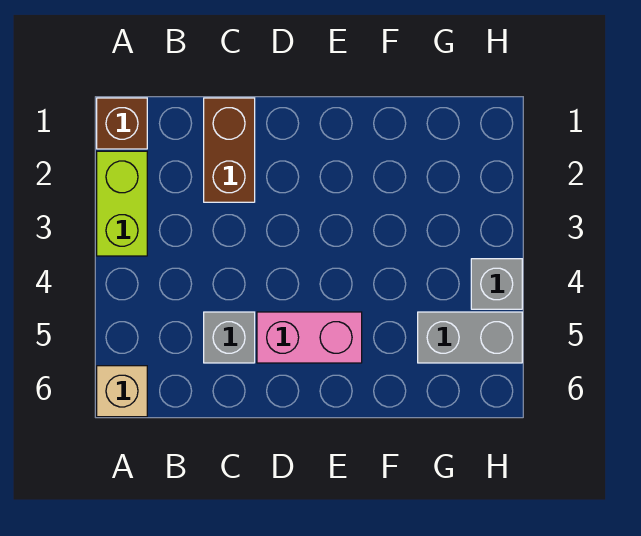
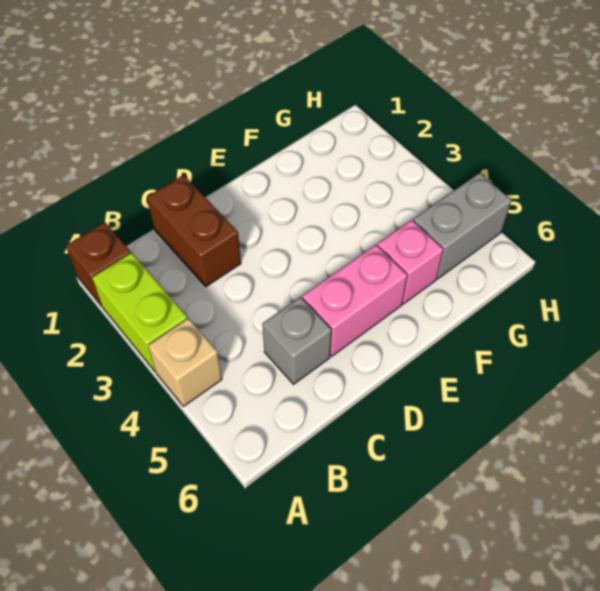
tan 1x1 brick [97,366,147,417] -> tan 1x1 brick moved to [148,318,222,406]
none -> pink 1x1 brick [377,220,443,304]
grey 1x1 brick [471,259,522,309] -> none

